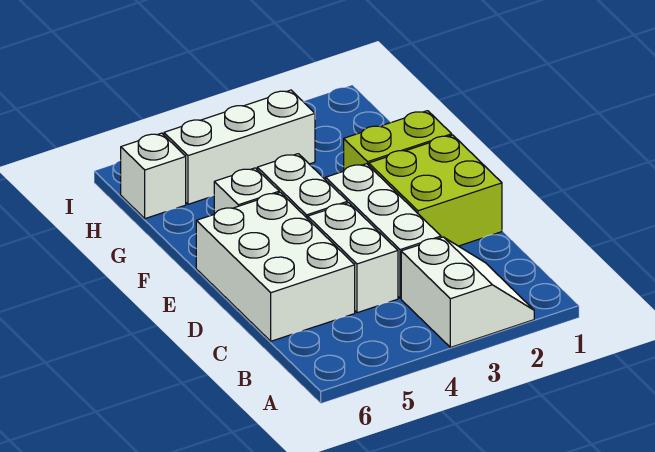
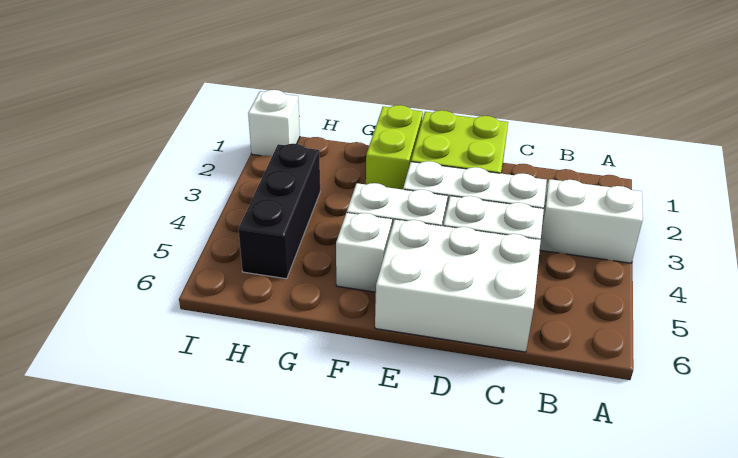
white 1x3 brick [164,90,315,204] -> black 1x3 brick [238,144,320,279]
white 1x1 brick [121,133,186,219] -> white 1x1 brick moved to [248,90,300,157]

